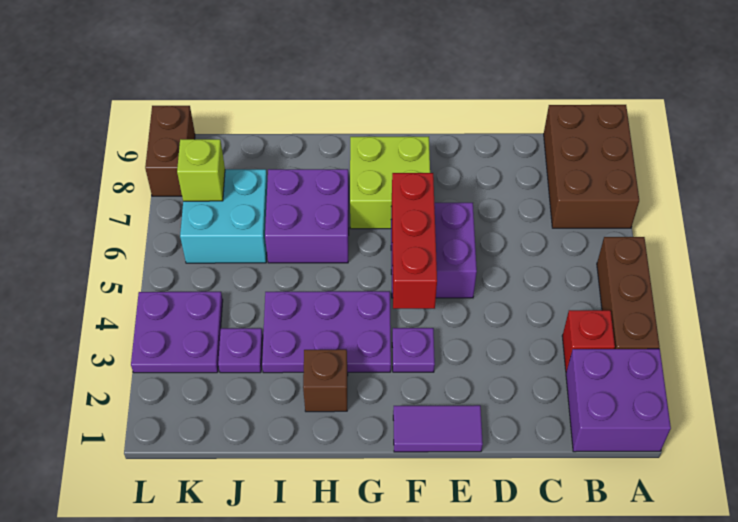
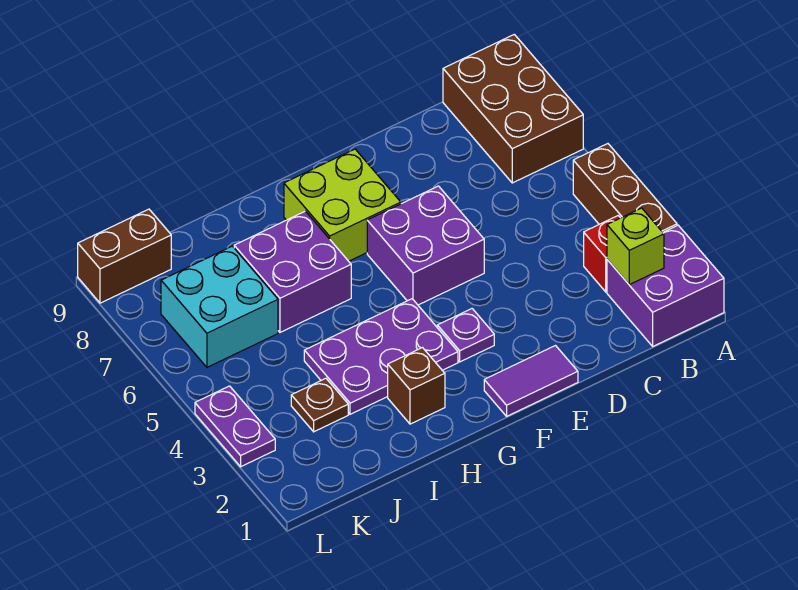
red 1x3 brick [392,173,437,309] -> none
purple 1x1 plate [218,328,263,373] -> brown 1x1 plate [291,378,348,432]
purple 2x2 plate [131,292,223,373] -> purple 1x2 plate [195,386,275,467]
lime 1x1 brick [177,139,225,201] -> lime 1x1 brick moved to [607,208,664,285]
brown 1x2 brick [145,106,195,196] -> brown 1x2 brick turned to [78,209,171,303]

